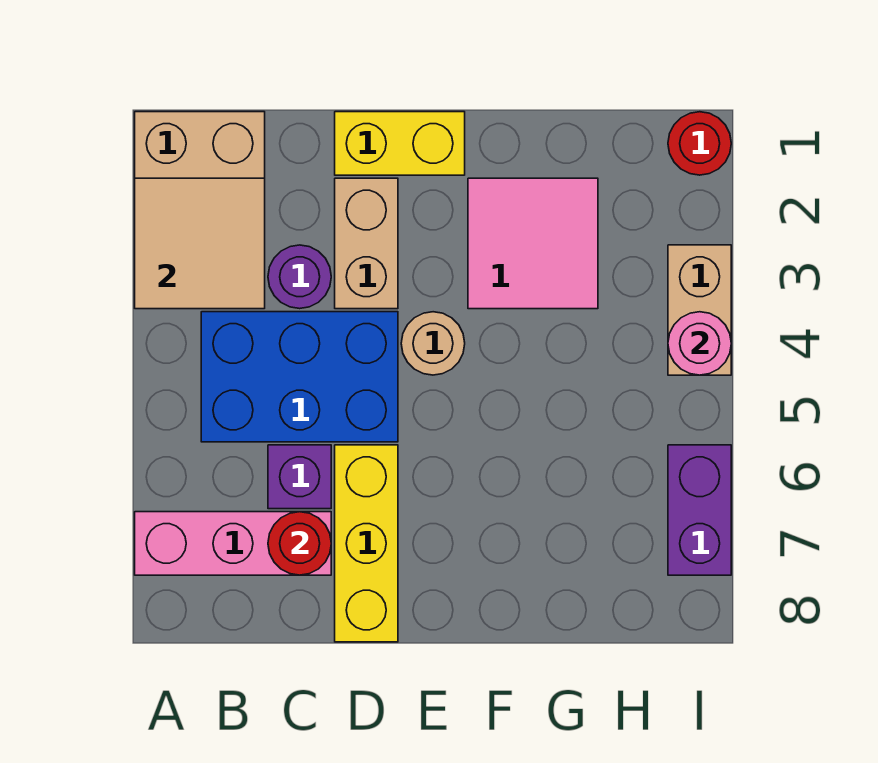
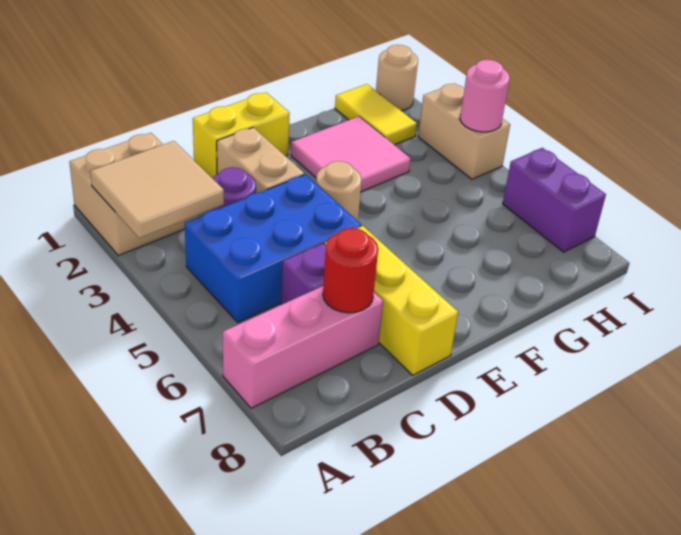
none -> yellow 1x2 tile [335,84,417,145]
red 1x1 round brick [668,112,731,175] -> tan 1x1 round brick [376,45,418,111]

